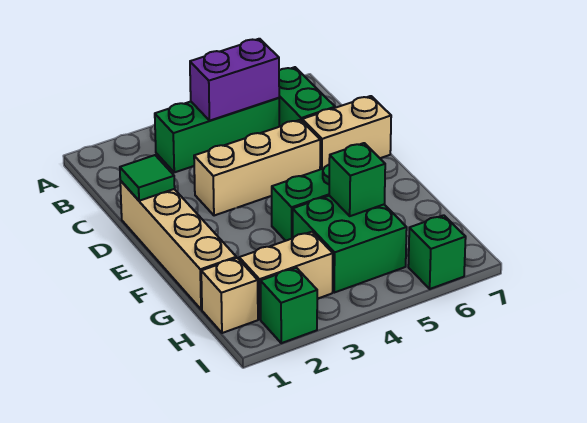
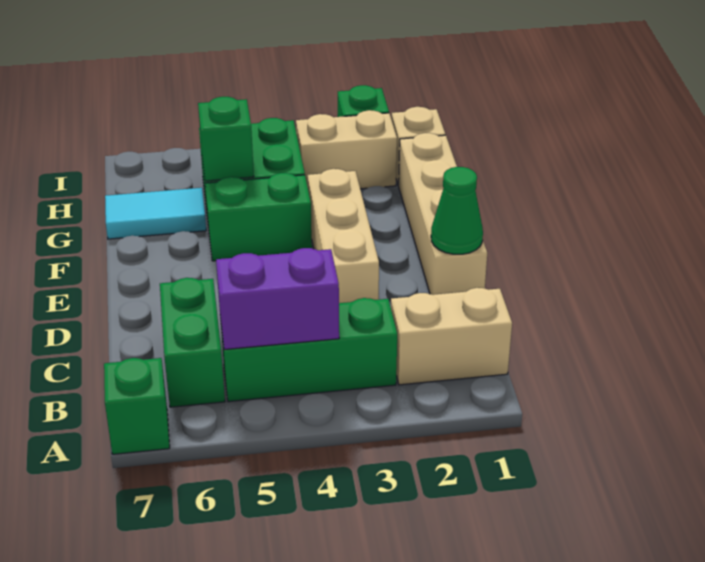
green 1x1 tile [120,155,175,201] -> green 1x1 cone [431,167,483,254]
tan 1x3 brick [194,120,320,216] -> tan 1x3 brick turned to [308,169,379,303]
tan 1x2 brick [302,96,391,169] -> tan 1x2 brick moved to [391,288,512,385]
none -> cyan 1x2 tile [105,188,206,239]
green 1x1 brick [408,215,466,289] -> green 1x1 brick moved to [104,358,170,454]

